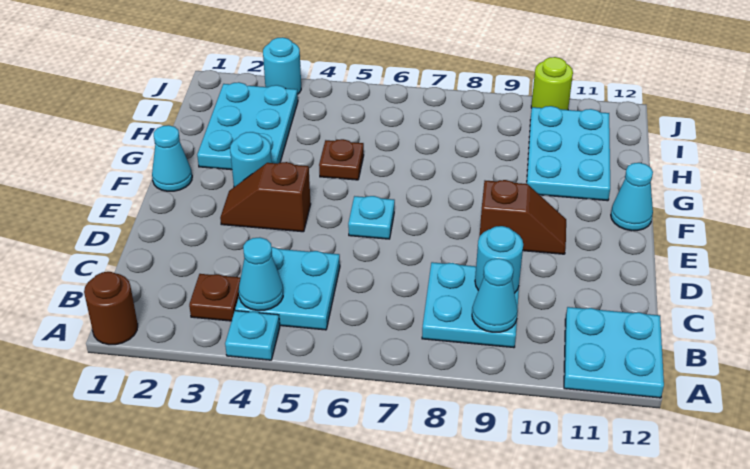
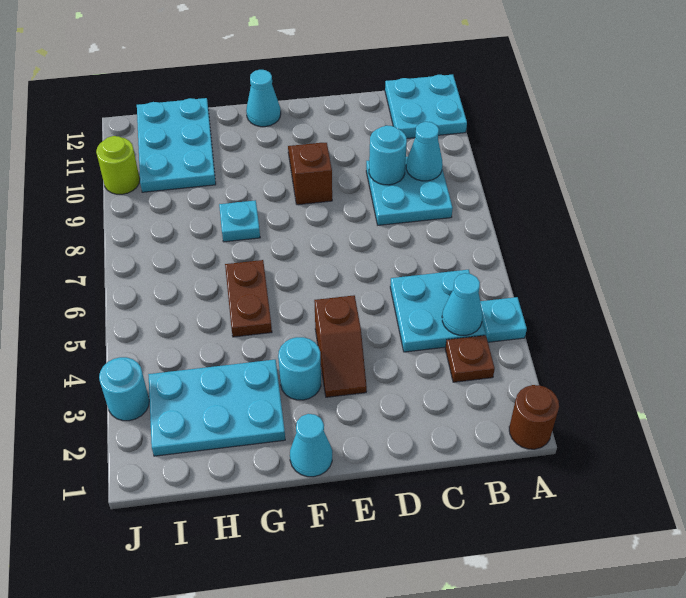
cyan 1x1 plate [348,196,395,239] -> cyan 1x1 plate moved to [219,200,260,242]
brown 1x1 plate [319,139,364,180] -> brown 1x2 plate [225,260,272,337]
cyan 2x3 plate [527,106,610,201] -> cyan 2x3 plate turned to [137,98,216,192]

